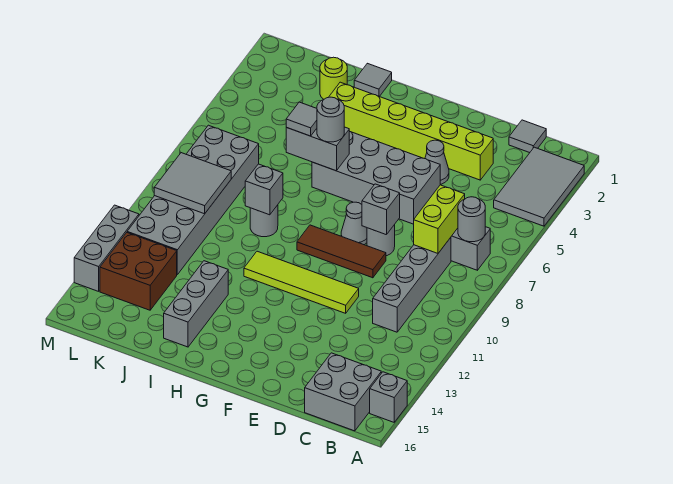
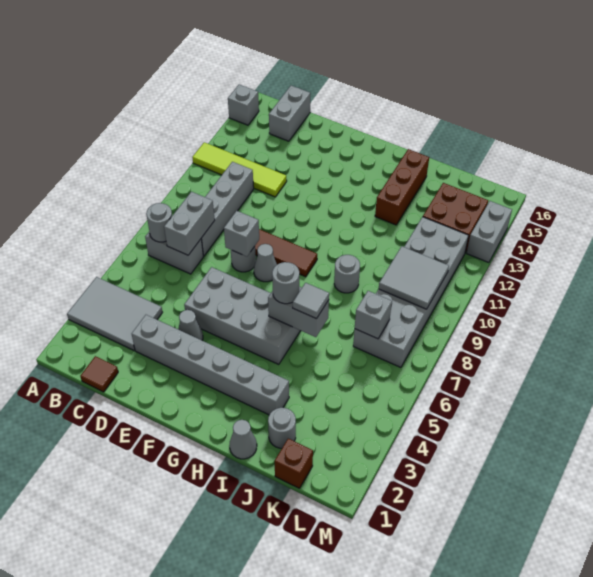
grey 2x3 tile [494,147,584,226] -> grey 2x3 tile turned to [67,277,163,350]
grey 2x2 brick [305,353,381,431] -> grey 1x2 brick [269,86,310,141]
grey 1x1 tile [509,120,546,153] -> brown 1x1 tile [80,356,118,392]
lime 1x2 brick [414,185,465,253] -> grey 1x2 brick [164,192,215,255]
lime 1x6 brick [329,82,493,180] -> grey 1x6 brick [132,315,289,415]
lime 1x4 tile [244,251,359,313] -> lime 1x4 tile moved to [192,142,287,197]
grey 1x1 tile [354,63,392,97] -> grey 1x1 cone [229,420,257,459]
grey 1x1 brick [245,164,283,215] -> grey 1x1 brick moved to [355,291,392,339]
grey 1x3 brick [164,261,228,347] -> brown 1x3 brick [375,149,429,225]
lime 1x1 round brick [320,57,347,99] -> grey 1x1 round brick [268,408,296,448]
none -> brown 1x1 brick [274,439,313,488]
grey 1x3 brick [74,205,139,291] -> grey 1x2 brick [467,201,512,263]

